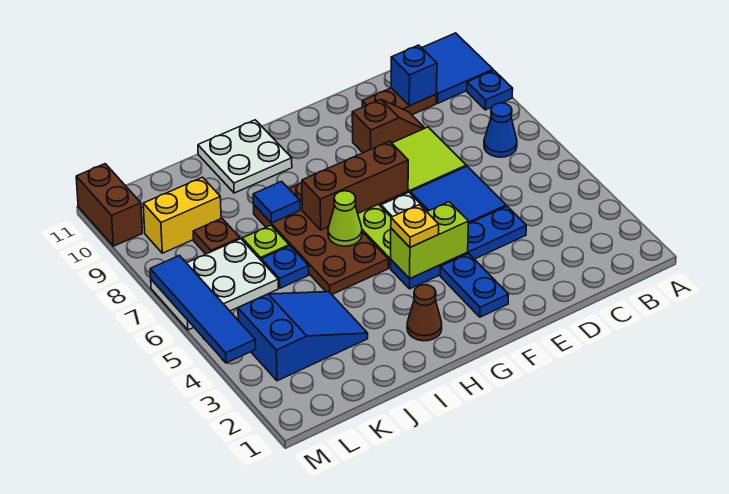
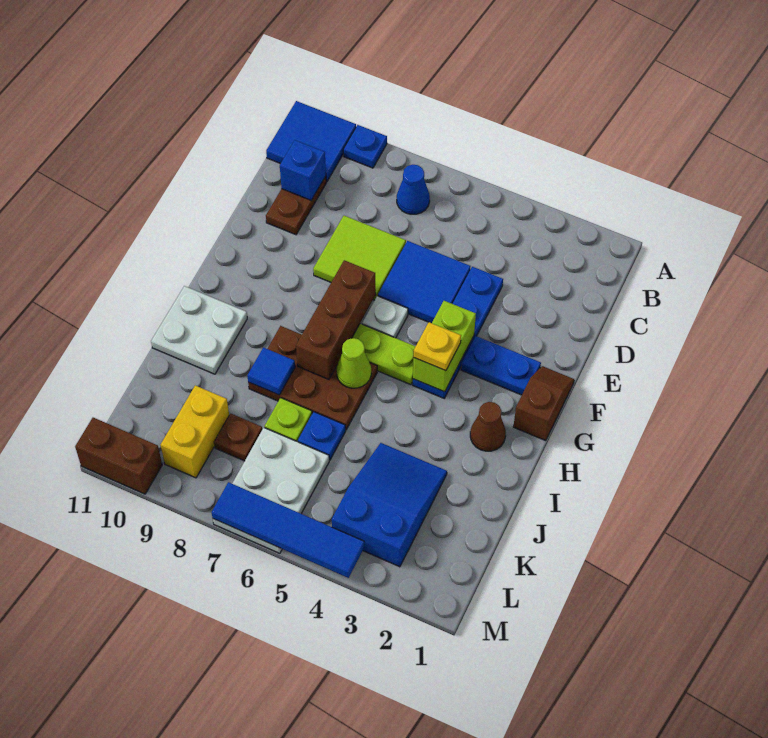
brown 1x2 slope [352,99,425,153] -> brown 1x2 slope moved to [513,366,574,441]
brown 2x4 plate [254,183,388,294] -> brown 2x3 plate [248,326,377,430]

